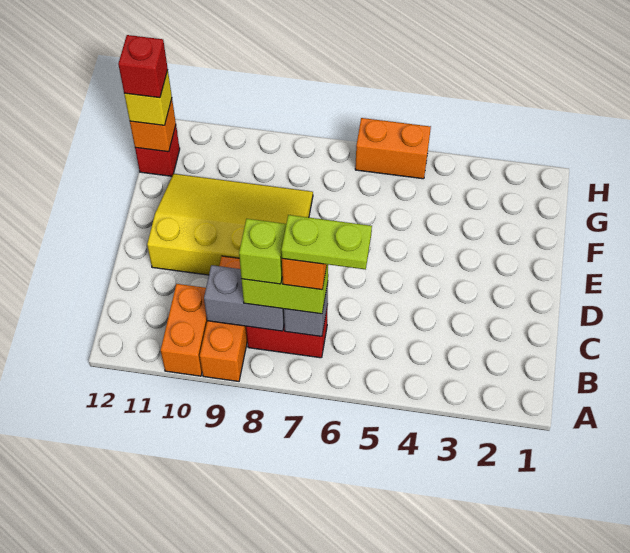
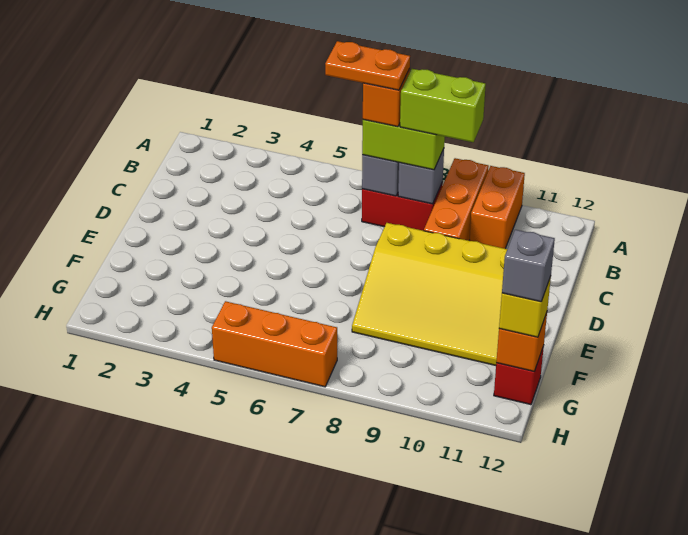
lime 1x2 plate [281,215,372,270] -> orange 1x2 plate [325,41,410,90]
grey 1x2 brick [204,265,284,331] -> grey 1x1 brick [398,149,444,204]
lime 1x1 brick [239,219,286,284] -> lime 1x2 brick [400,69,486,142]
red 1x1 brick [118,35,168,98] -> grey 1x1 brick [502,230,555,302]
orange 1x2 brick [355,118,431,179] -> orange 1x3 brick [212,301,337,387]

